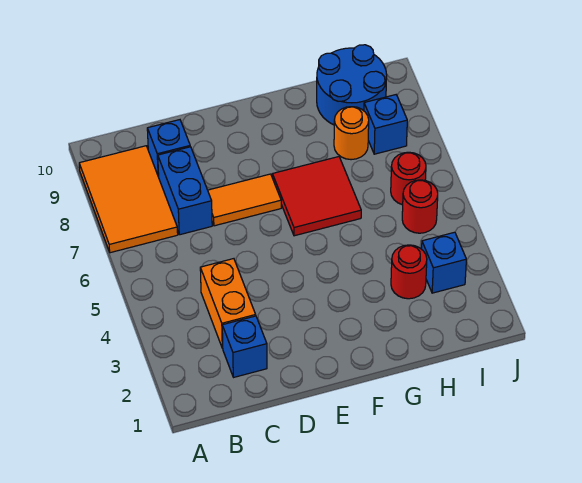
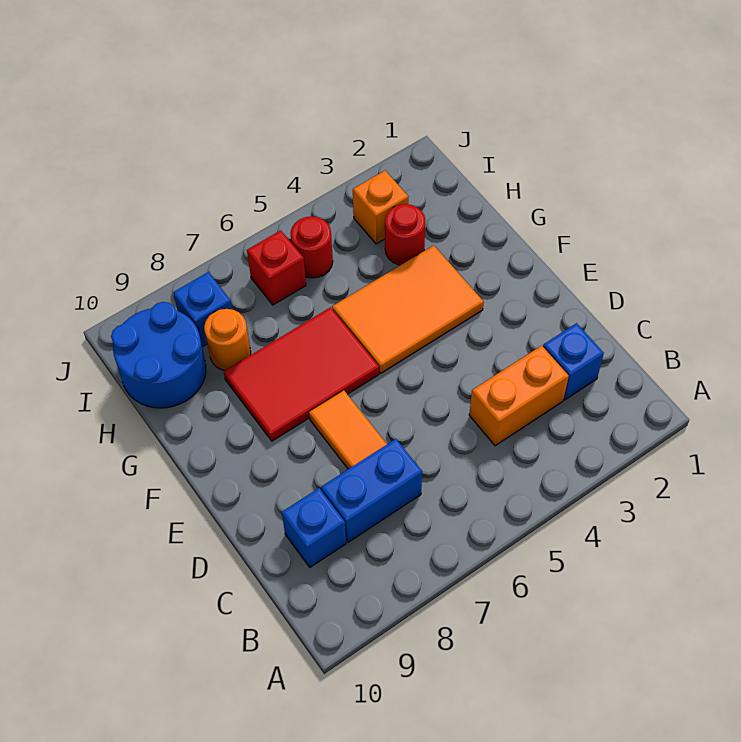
orange 2x3 tile [79,146,178,253] -> orange 2x3 tile moved to [332,245,484,373]
red 2x2 tile [272,157,361,236] -> red 2x3 tile [224,307,379,441]
blue 1x1 brick [422,232,466,293] -> orange 1x1 brick [353,171,408,244]
red 1x1 round brick [391,152,426,205] -> red 1x1 brick [247,230,306,305]

